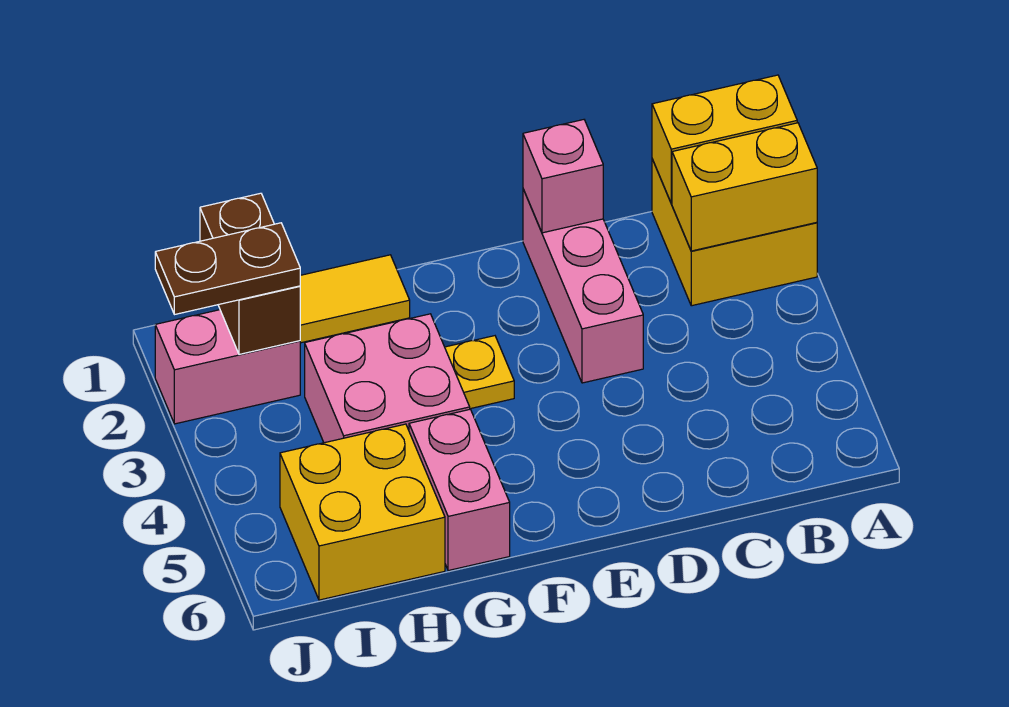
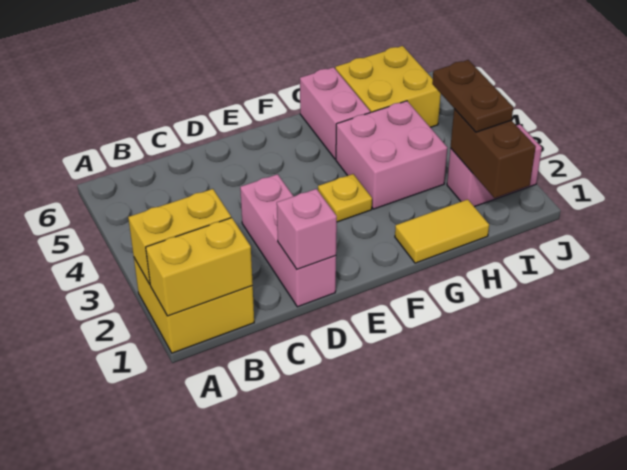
brown 1x2 plate [155,223,300,315] -> brown 1x2 plate turned to [432,60,513,132]

